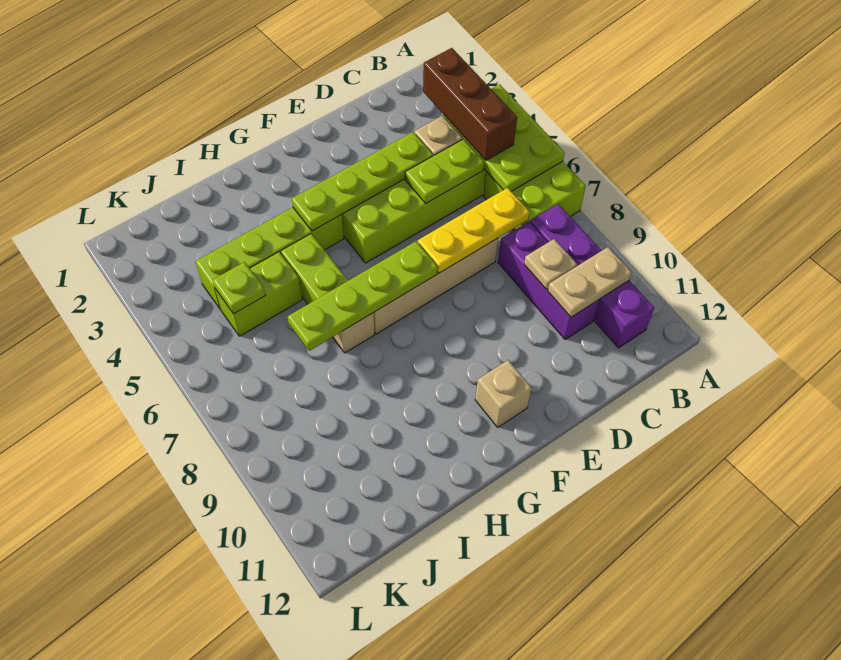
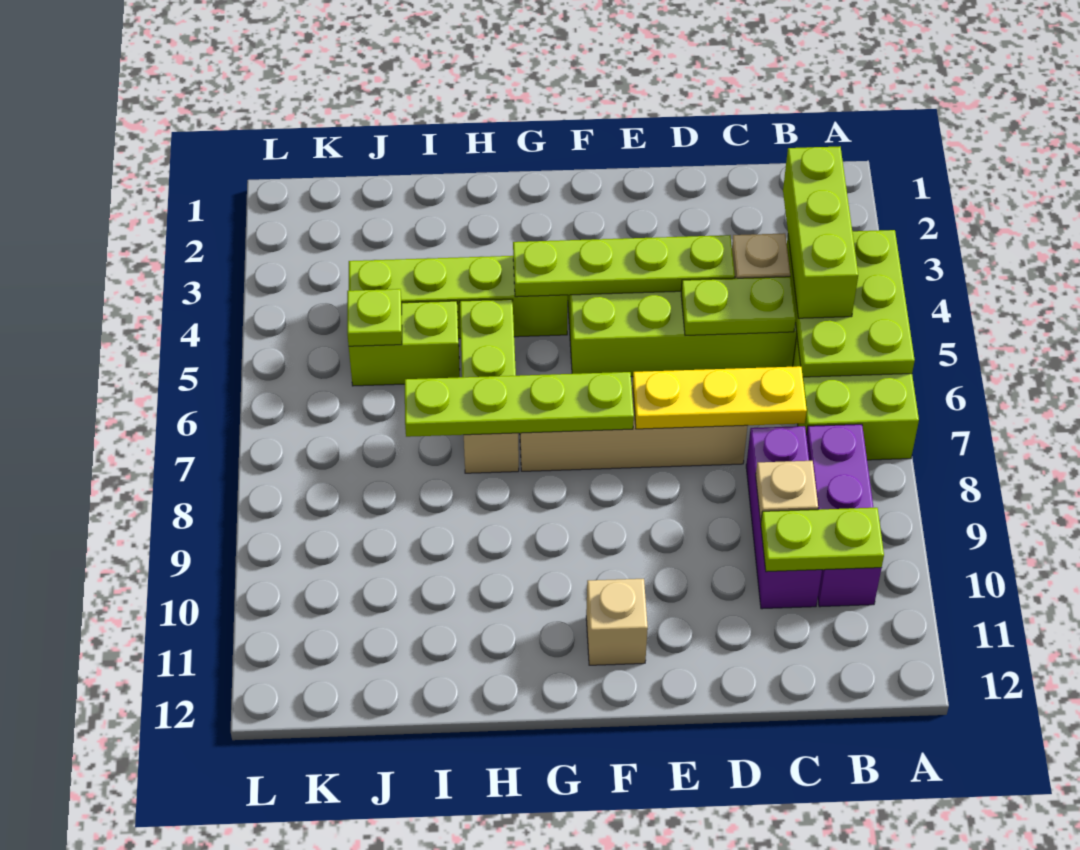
brown 1x3 brick [423,48,517,160] -> lime 1x3 brick [783,146,858,318]
purple 1x4 brick [530,204,654,348] -> purple 1x3 brick [806,424,881,607]
tan 1x2 plate [548,247,632,317] -> lime 1x2 plate [761,508,884,572]

